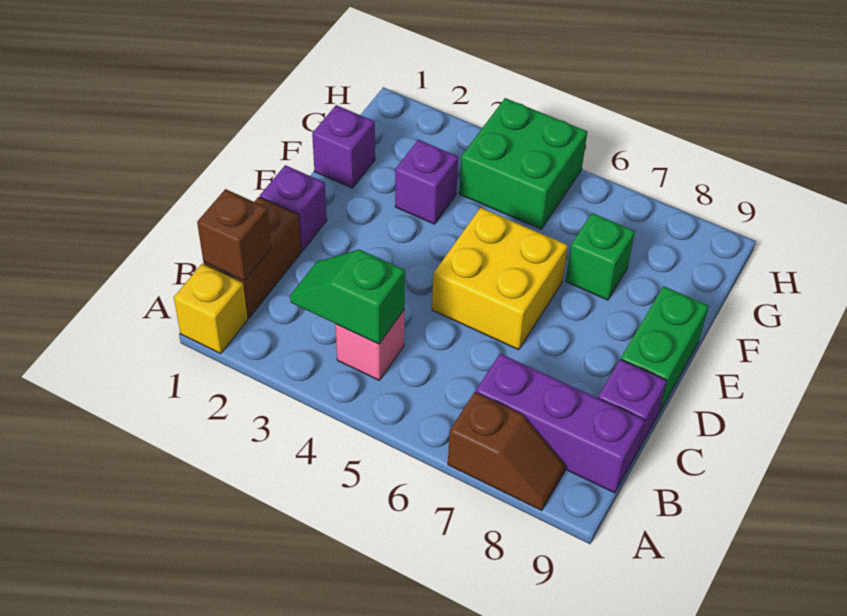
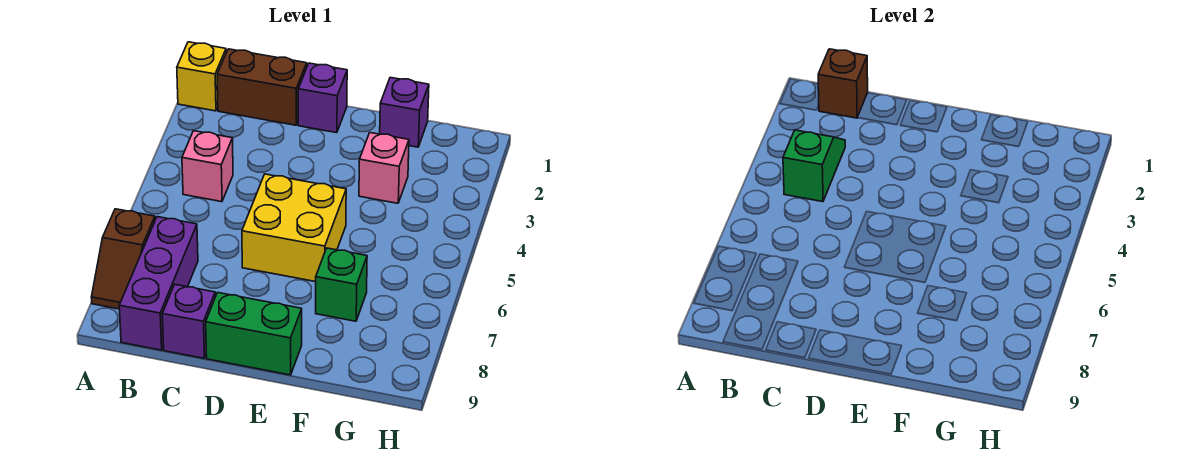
purple 1x1 brick [395,140,458,224] -> pink 1x1 brick [359,133,409,203]
green 2x2 brick [459,98,587,229] -> none

